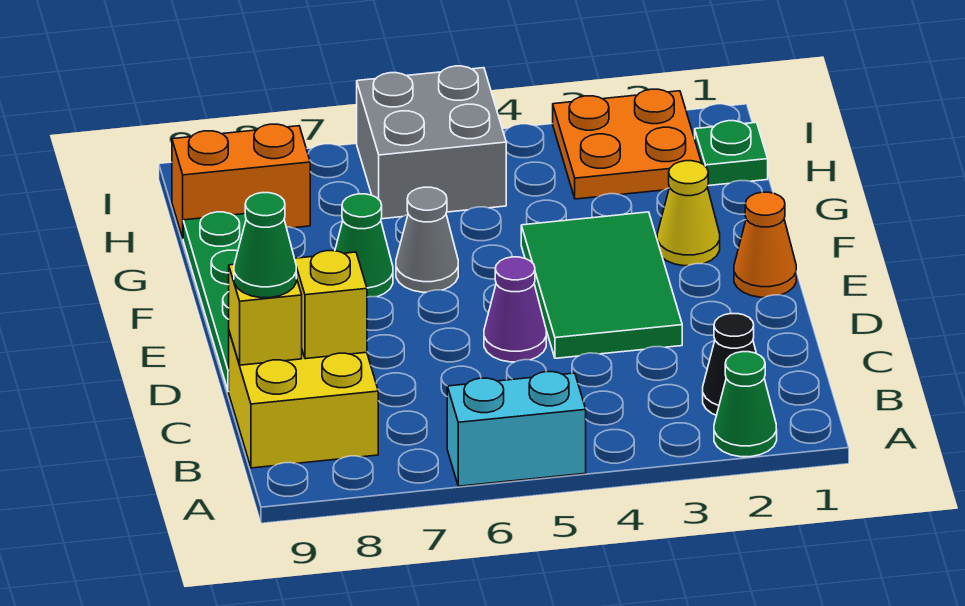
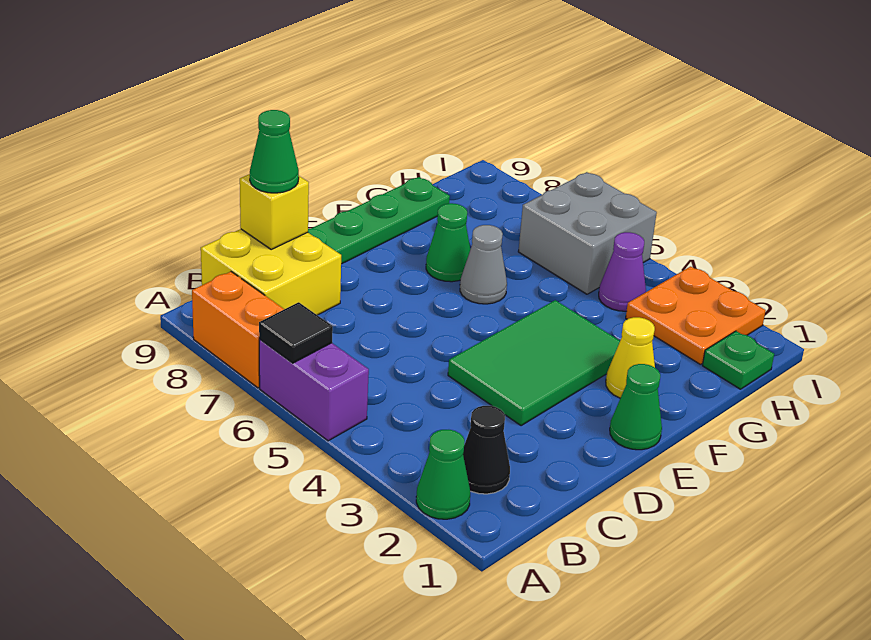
cyan 1x2 brick [447,372,586,486] -> purple 1x2 brick [259,340,369,441]
none -> black 1x1 tile [259,302,333,363]
yellow 1x1 brick [295,251,367,359] -> none
purple 1x1 cone [484,257,546,362] -> purple 1x1 cone moved to [599,232,646,311]
orange 1x1 cone [734,192,796,297] -> green 1x1 cone [610,364,662,450]
orange 1x2 brick [172,124,310,238] -> orange 1x2 brick moved to [192,272,284,388]

